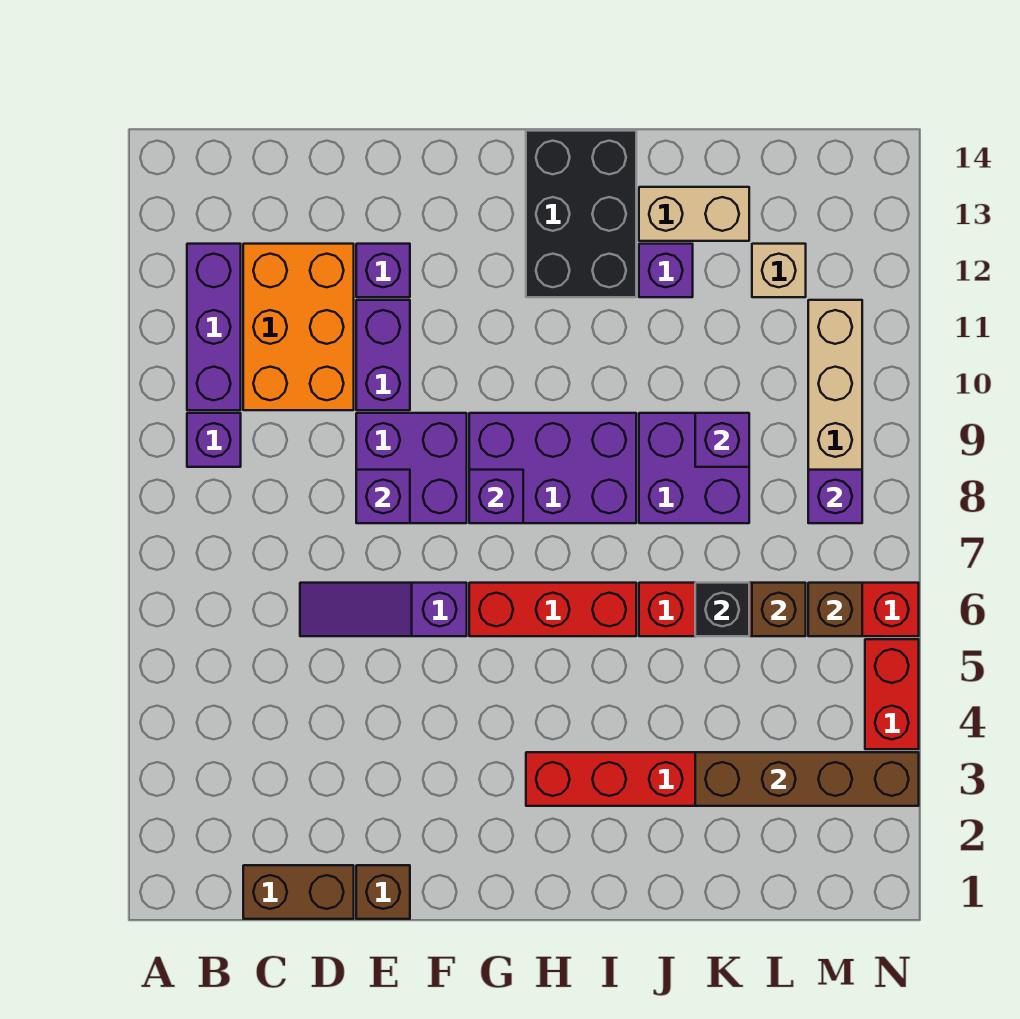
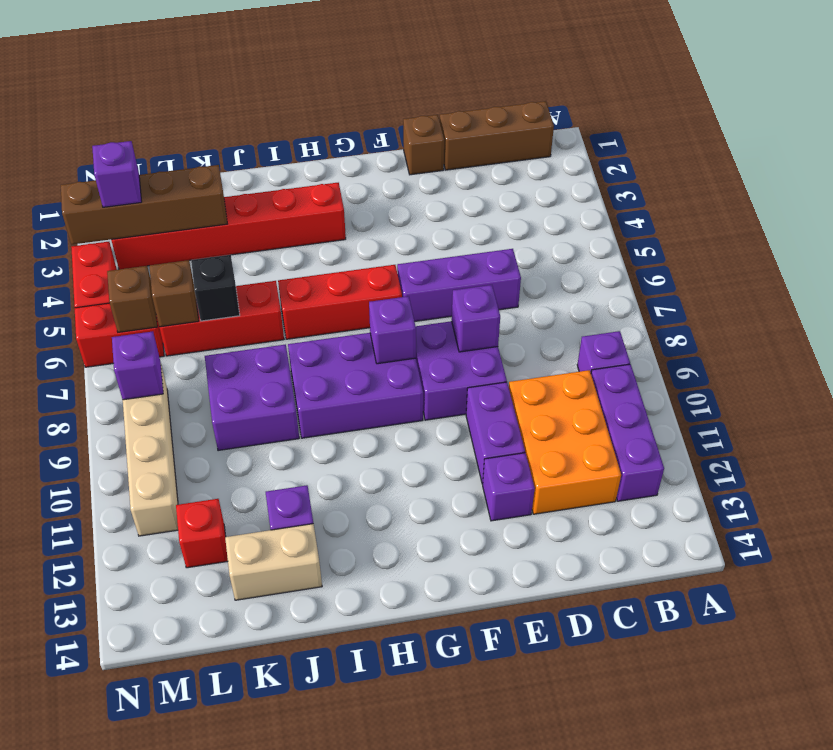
brown 1x2 brick [243,865,354,919] -> brown 1x3 brick [440,101,554,170]
purple 1x3 slope [300,583,467,636] -> purple 1x3 brick [397,249,521,322]
black 2x3 brick [526,131,636,297] -> none
purple 1x1 brick [695,413,749,467] -> purple 1x1 brick moved to [92,141,142,207]
tan 1x1 brick [752,244,806,297] -> red 1x1 brick [176,499,228,568]

